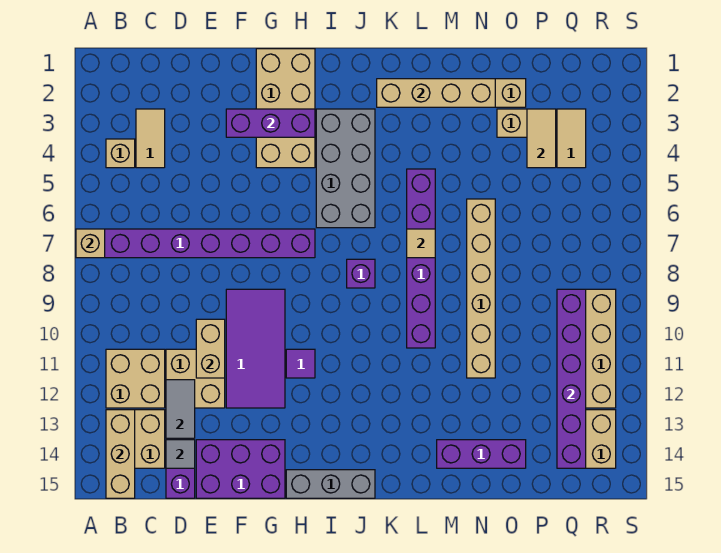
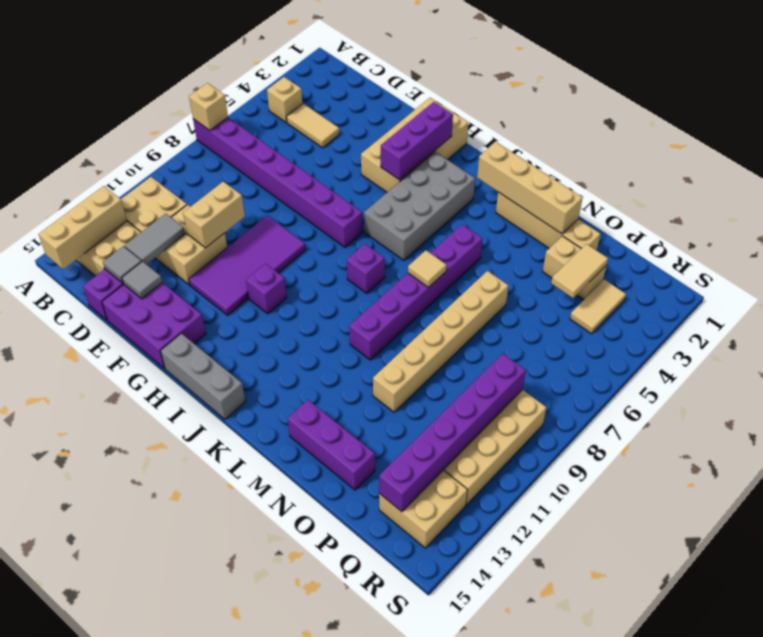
tan 1x2 tile [136,109,165,168] -> tan 1x2 tile turned to [286,104,339,148]
none -> grey 1x1 tile [122,261,162,299]
purple 1x3 brick [226,109,315,137] -> purple 1x3 brick turned to [381,102,453,180]
purple 1x1 tile [286,349,315,378] -> purple 1x1 brick [246,264,287,314]

